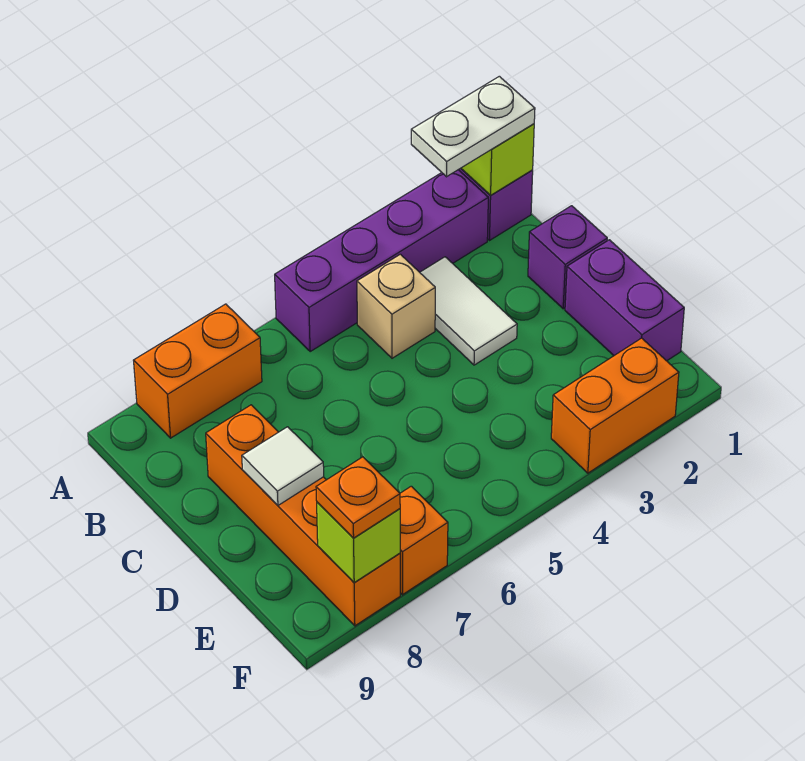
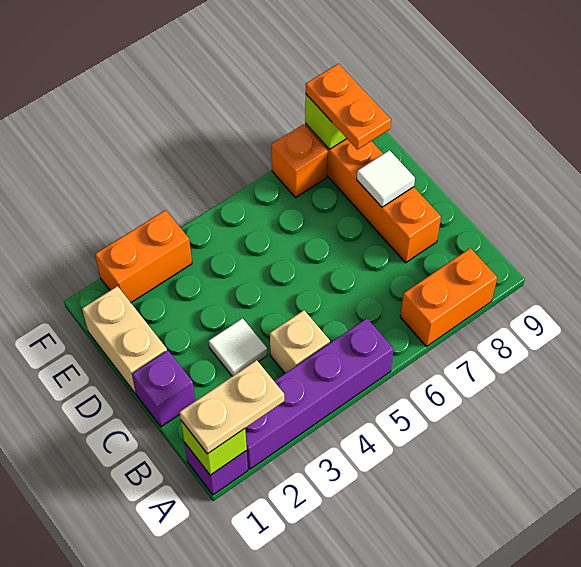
white 1x2 plate [411,76,535,177] -> tan 1x2 plate [180,360,284,454]
white 1x2 tile [420,257,517,365] -> white 1x1 tile [209,318,267,376]
purple 1x2 brick [565,240,684,361] -> tan 1x2 brick [82,286,167,394]
orange 1x1 plate [316,457,400,538] -> orange 1x2 plate [306,64,391,150]

